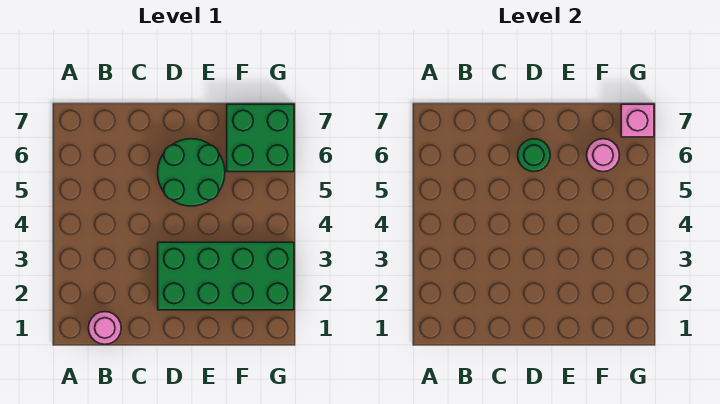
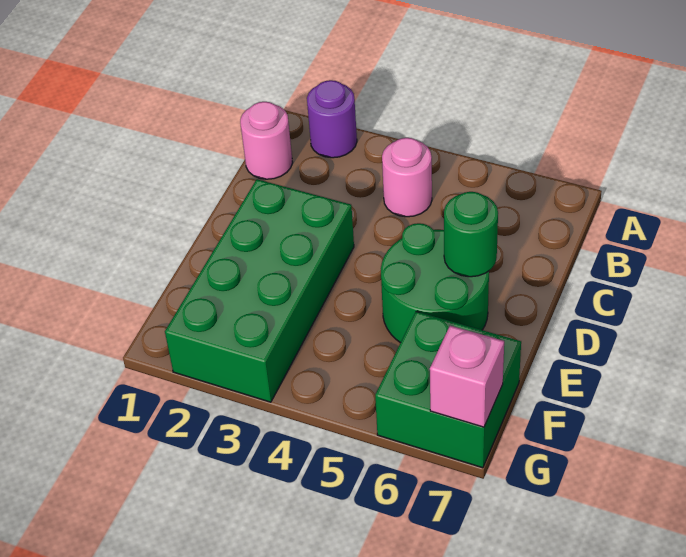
none -> purple 1x1 round brick [307,80,357,158]
pink 1x1 round brick [587,139,619,172] -> pink 1x1 round brick moved to [382,138,432,217]

